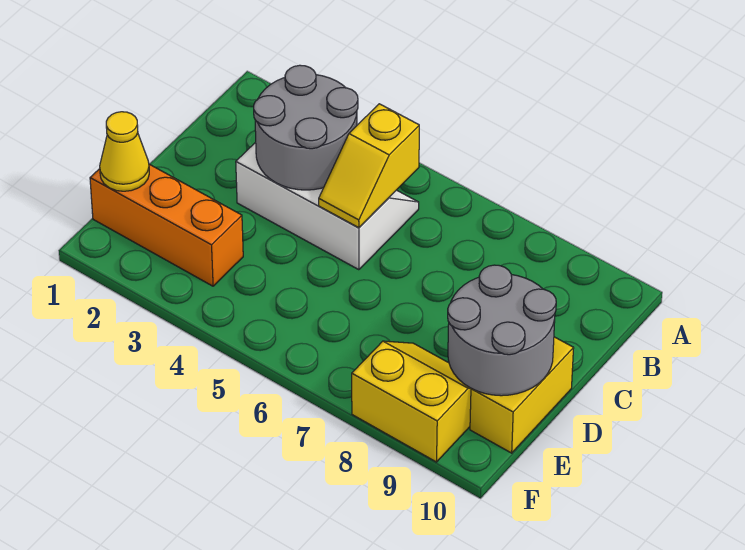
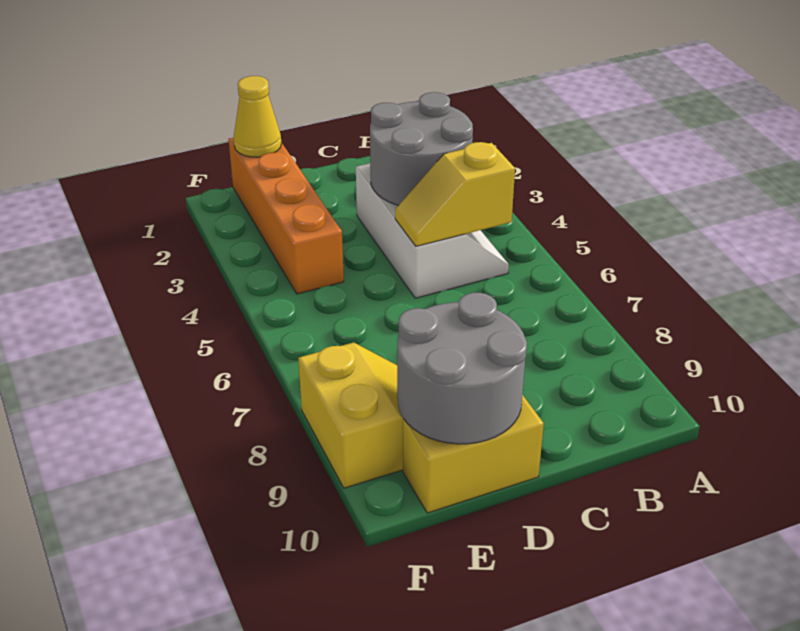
orange 1x3 brick [90,164,243,286] -> orange 1x4 brick [228,138,344,294]

